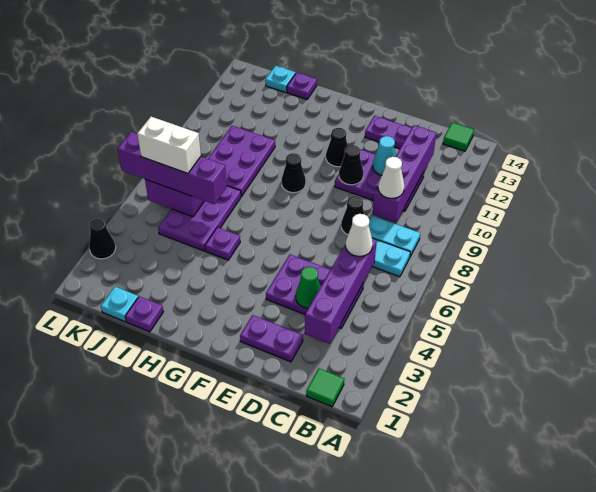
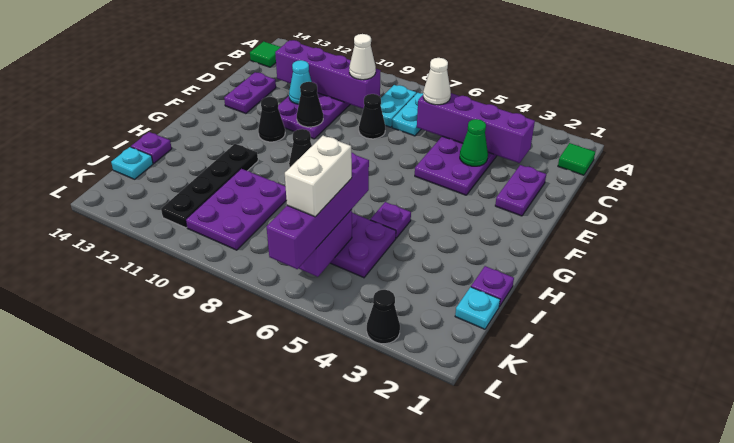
none -> black 1x4 plate [161,144,258,228]
purple 2x3 plate [208,126,275,196] -> purple 2x3 plate turned to [186,169,286,250]

